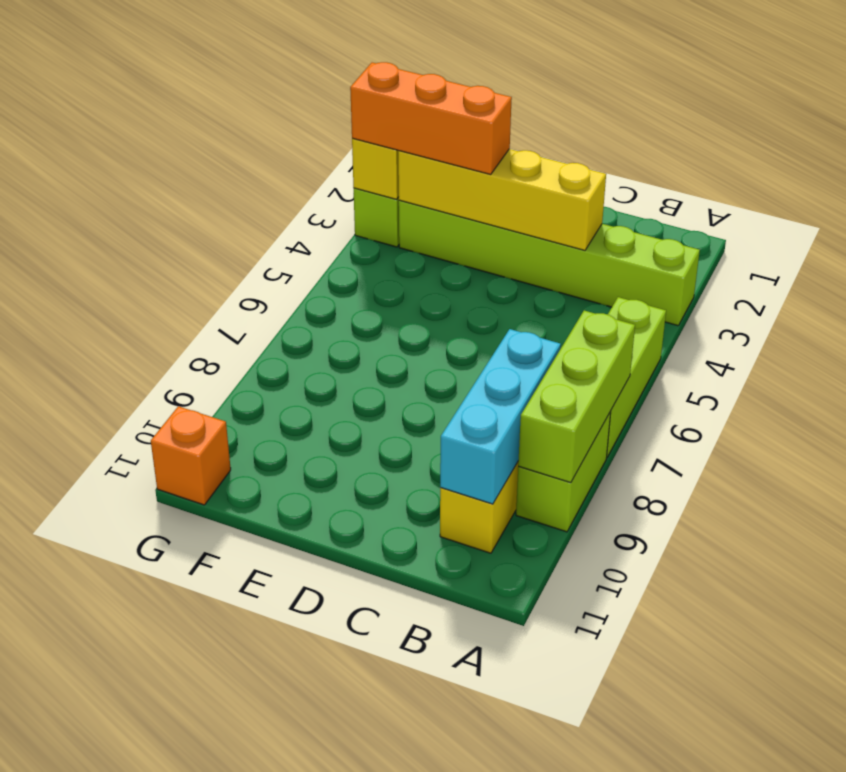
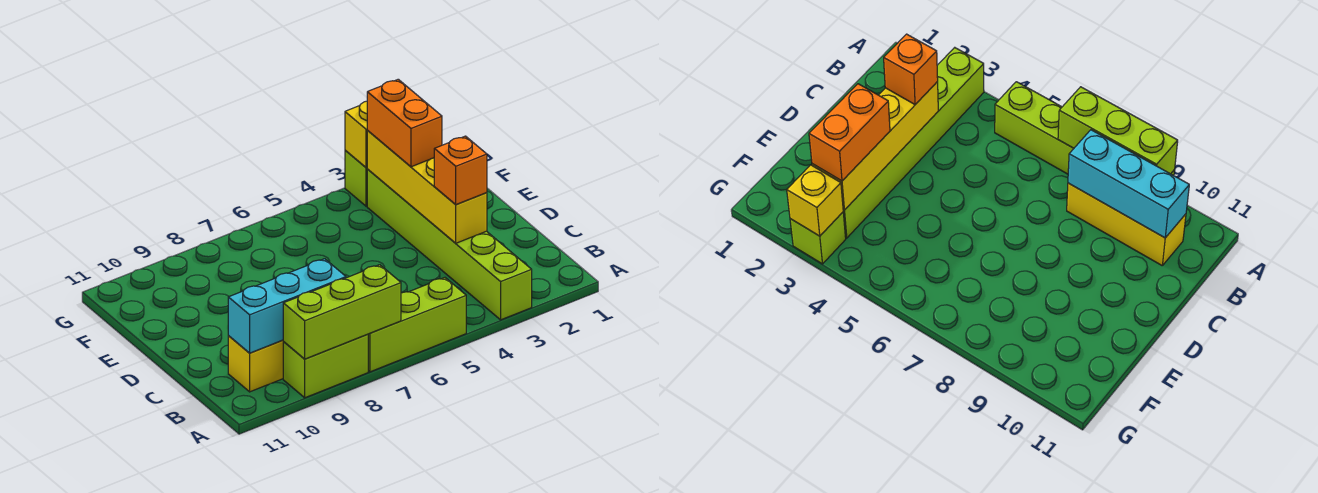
orange 1x3 brick [350,62,512,174] -> orange 1x2 brick [367,79,442,167]
orange 1x1 brick [151,406,231,505] -> orange 1x1 brick moved to [434,136,487,205]

